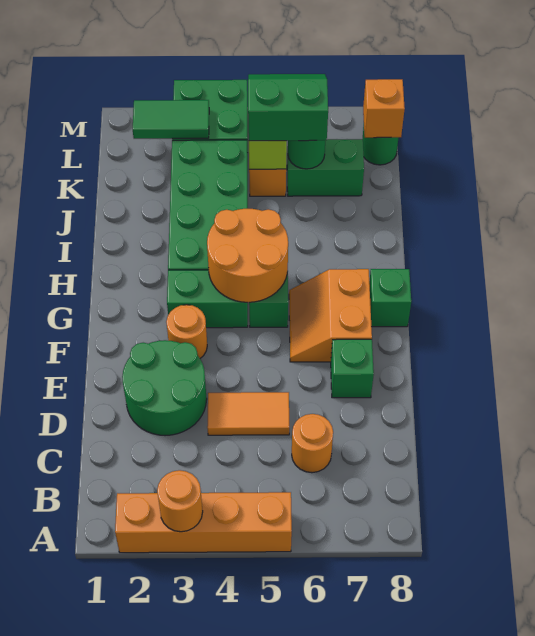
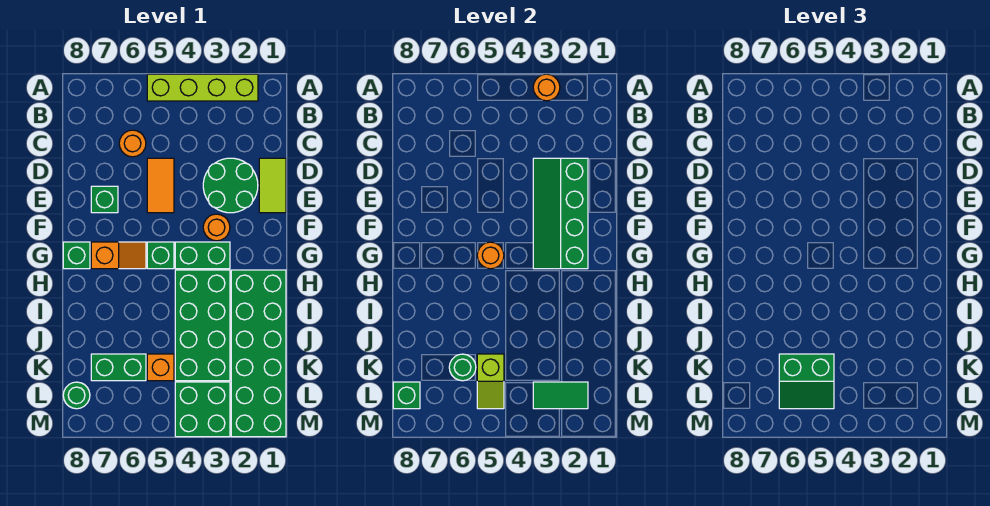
orange 1x4 brick [115,492,292,553] -> lime 1x4 brick [147,74,258,101]
none -> lime 1x2 tile [259,158,286,213]
none -> green 2x4 slope [533,158,588,269]
orange 1x2 tile [207,392,289,435] -> orange 1x2 tile turned to [147,158,174,213]
orange 2x2 slope [289,269,372,362] -> orange 1x2 slope [91,242,146,269]
orange 2x2 round brick [207,208,288,302] -> orange 1x1 round brick [477,242,504,269]
none -> green 2x6 brick [231,270,286,437]
orange 1x1 brick [363,79,405,138] -> green 1x1 brick [393,382,420,409]

